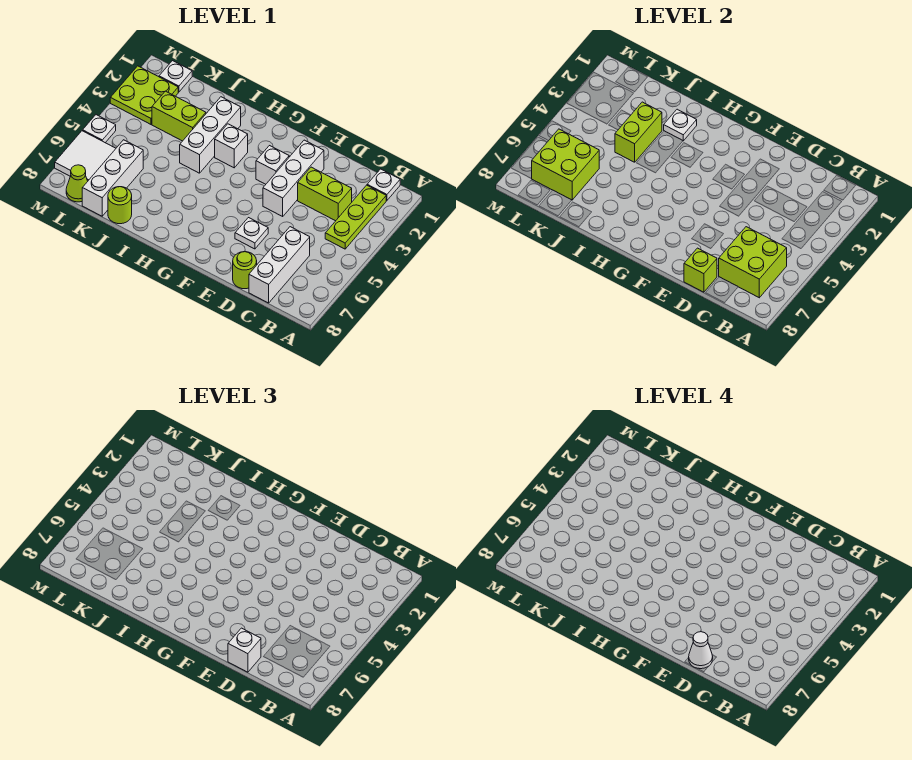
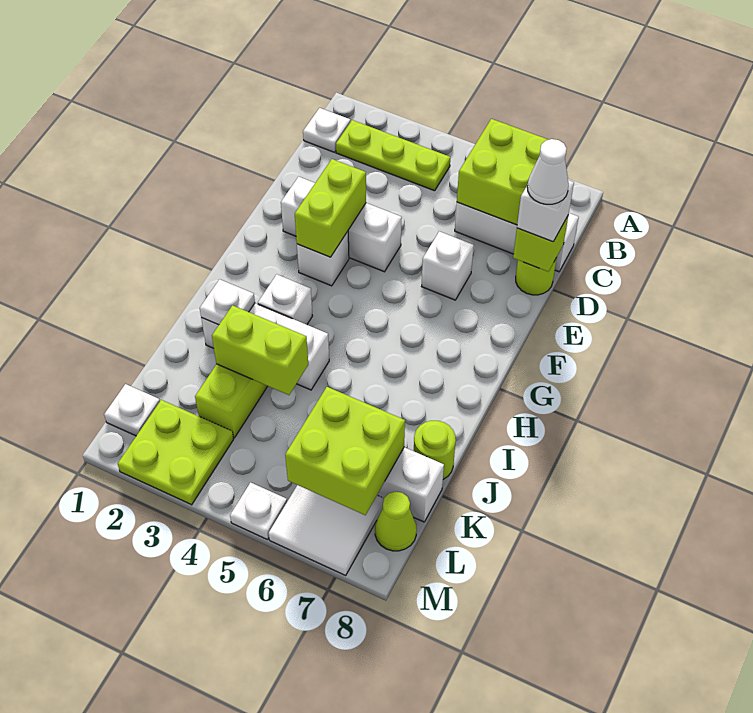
lime 1x2 brick [298,167,352,221] -> lime 1x2 brick moved to [295,159,366,257]
white 1x1 plate [235,218,268,249] -> white 1x1 brick [422,231,474,300]

